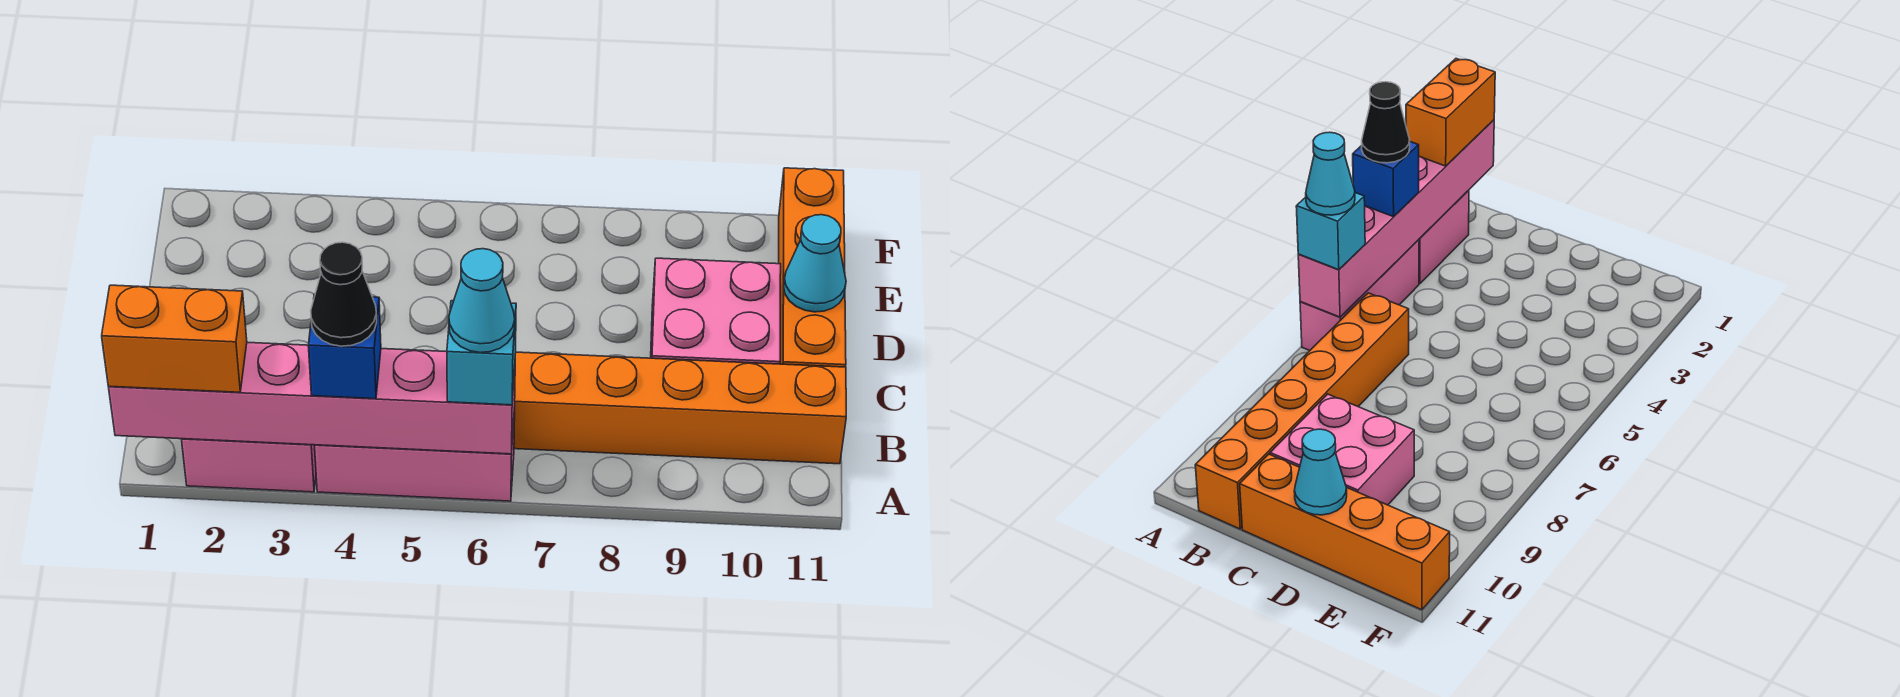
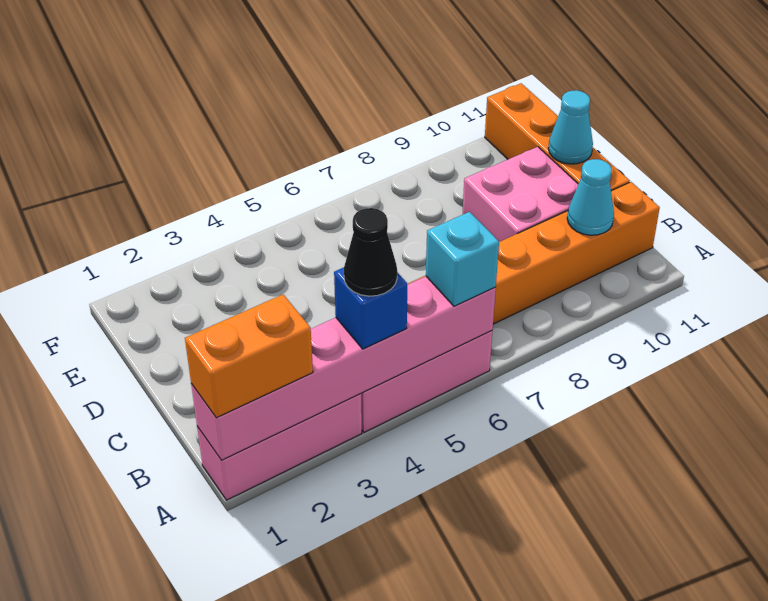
pink 1x2 brick [182,439,316,492] -> pink 1x3 brick [197,394,362,500]
cyan 1x1 cone [449,249,515,353] -> cyan 1x1 cone moved to [567,159,614,235]

